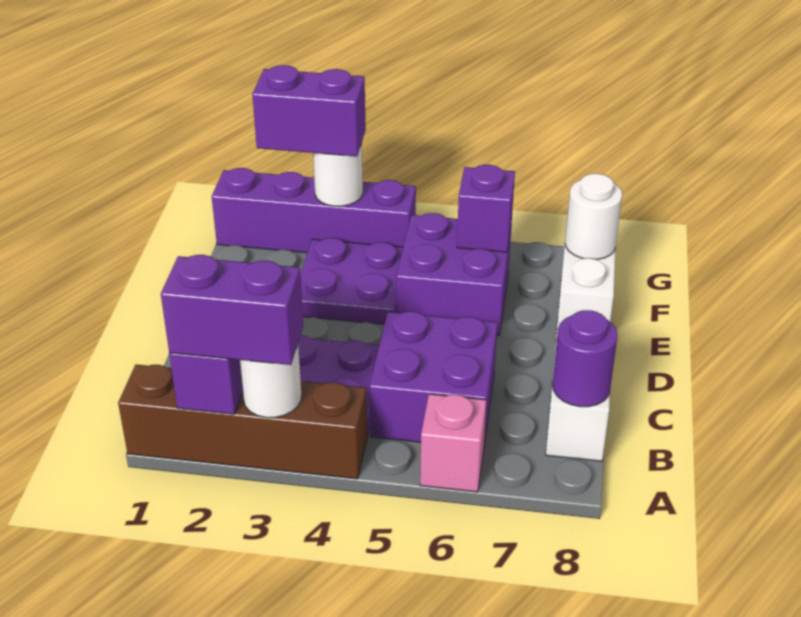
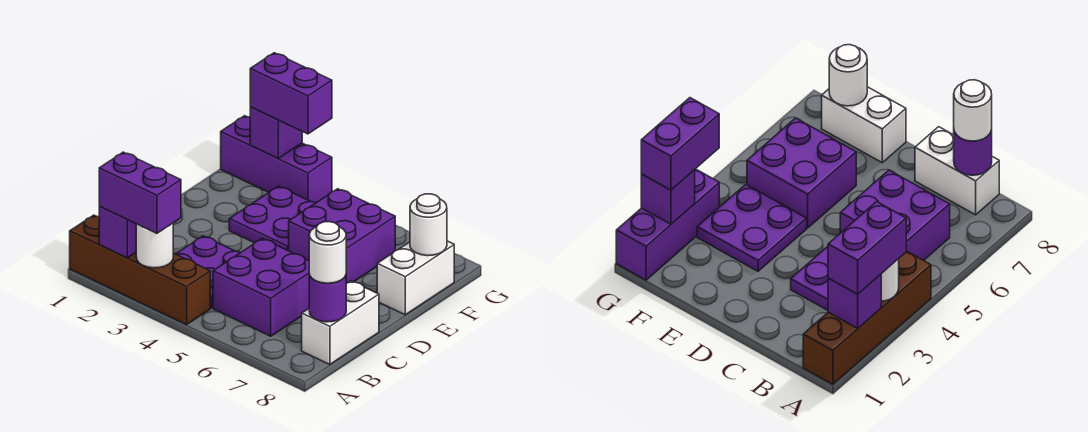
pink 1x1 brick [420,394,486,492] -> none
purple 1x1 brick [457,165,515,252] -> purple 1x1 brick moved to [250,107,302,158]
purple 1x4 brick [212,168,416,253] -> purple 1x3 brick [221,116,332,203]
white 1x1 round brick [313,144,363,206] -> white 1x1 round brick moved to [309,222,346,283]

